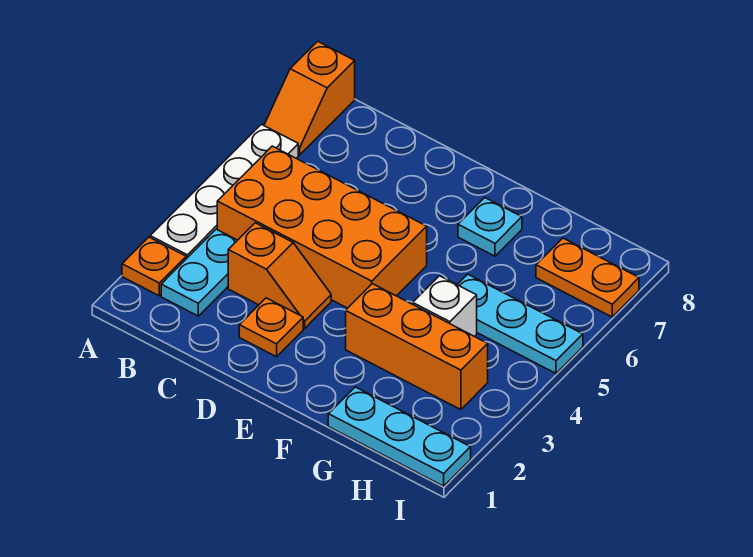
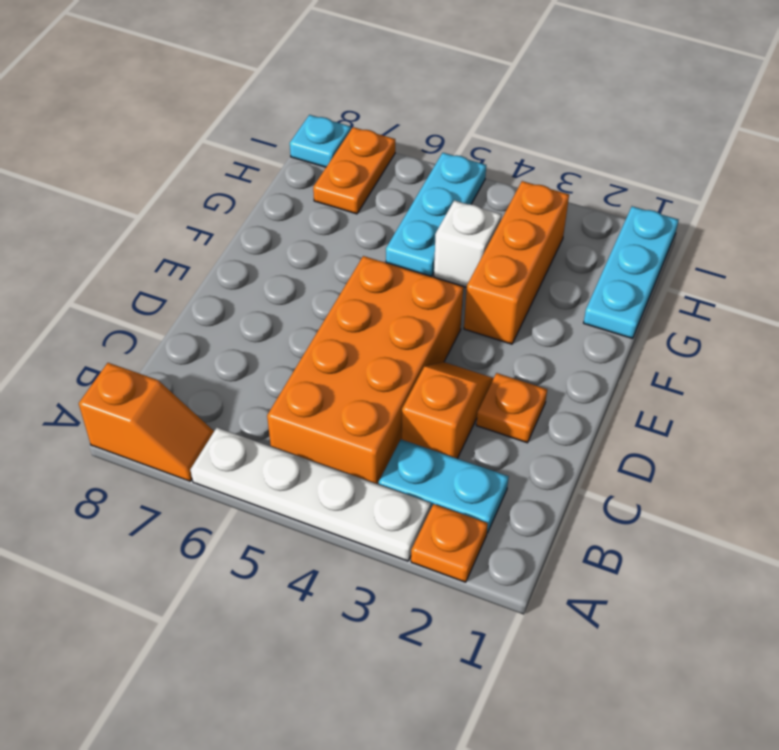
cyan 1x1 plate [458,198,522,256] -> cyan 1x1 plate moved to [290,115,351,167]

